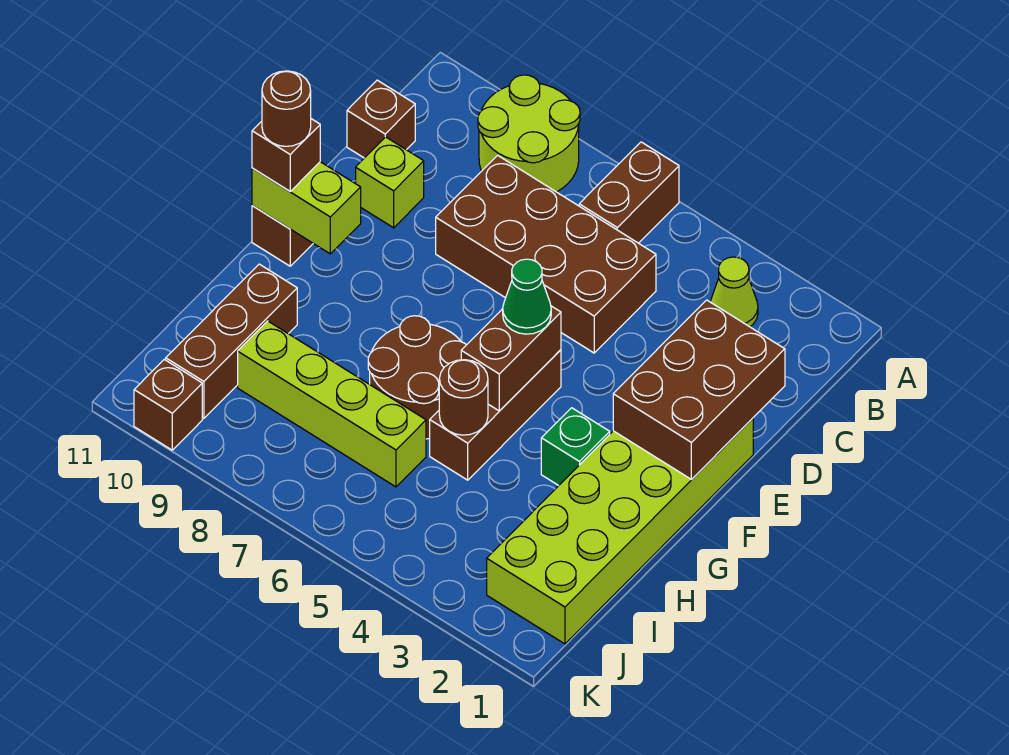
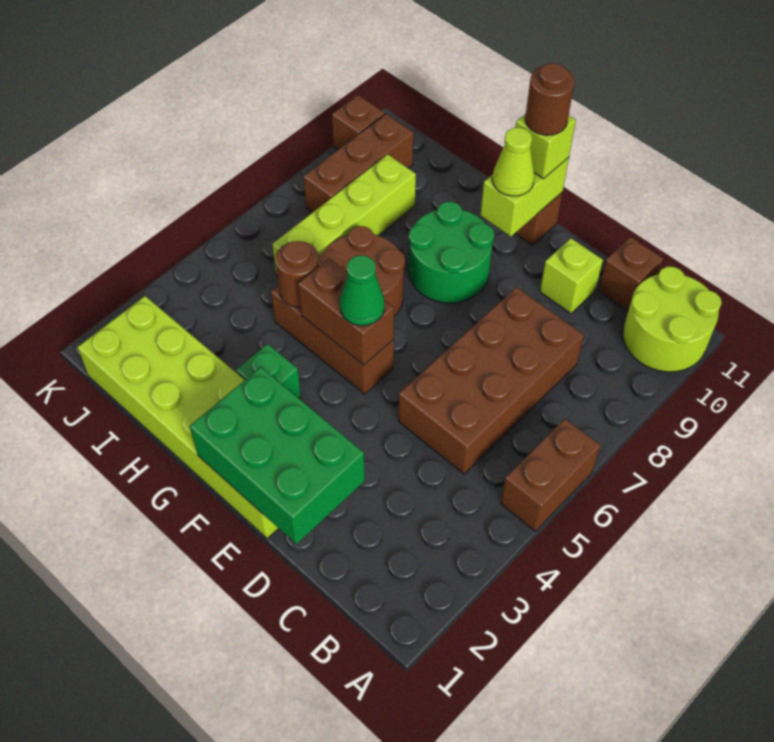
brown 1x2 brick [579,142,679,243] -> brown 1x2 brick turned to [501,419,600,531]
lime 2x2 round brick [478,75,580,192] -> lime 2x2 round brick moved to [623,267,722,372]
lime 1x1 cone [710,257,758,327] -> lime 1x1 cone moved to [492,128,535,196]
brown 2x3 brick [613,300,785,479] -> green 2x3 brick [190,367,365,544]
none -> green 2x2 round brick [409,202,494,303]
brown 1x1 brick [252,119,320,191] -> lime 1x1 brick [516,114,576,179]
brown 1x3 brick [166,264,297,418] -> brown 1x3 brick turned to [303,114,413,213]

